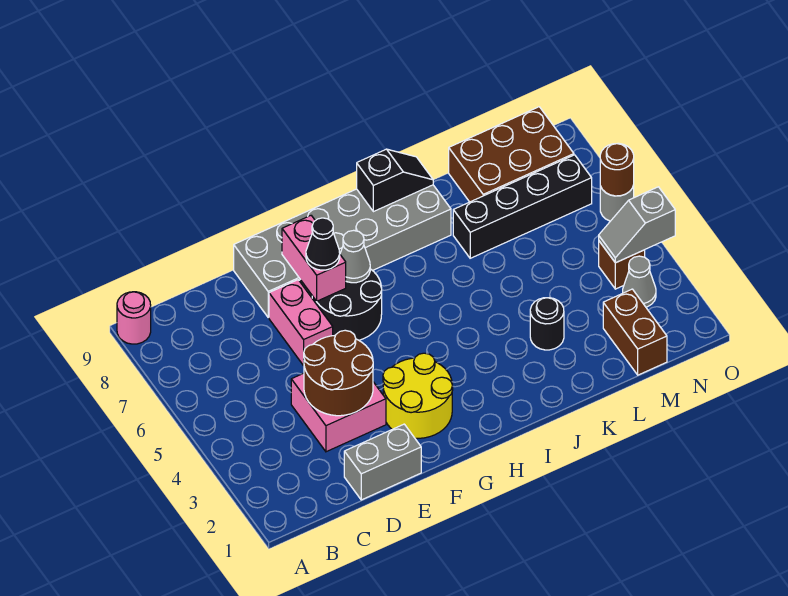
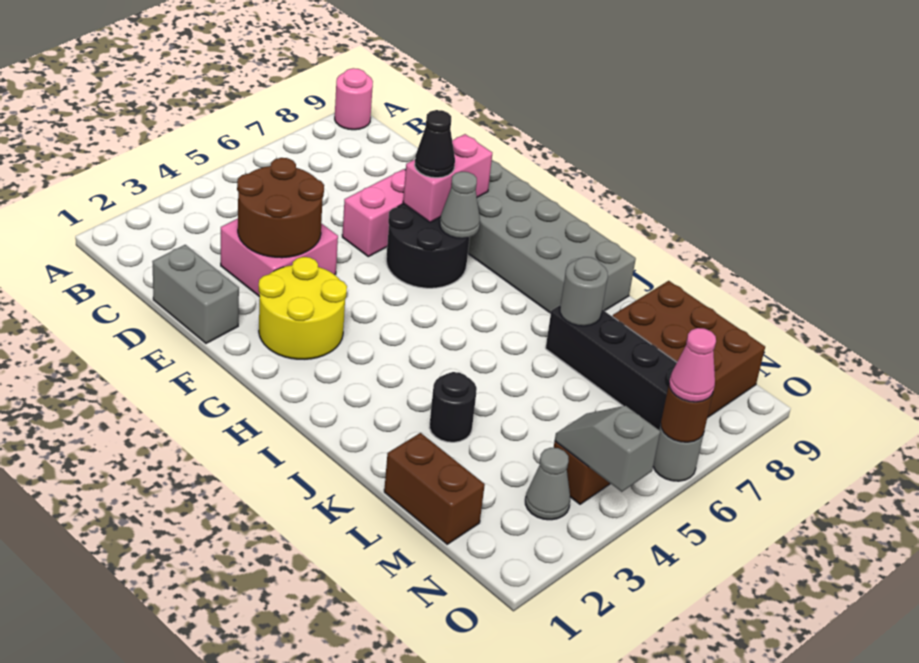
black 1x2 slope [357,149,433,212] -> none
none -> grey 1x1 round brick [560,257,608,326]
brown 1x2 brick [603,289,667,375] -> brown 1x2 brick turned to [384,433,485,544]
none -> pink 1x1 cone [669,328,716,402]

